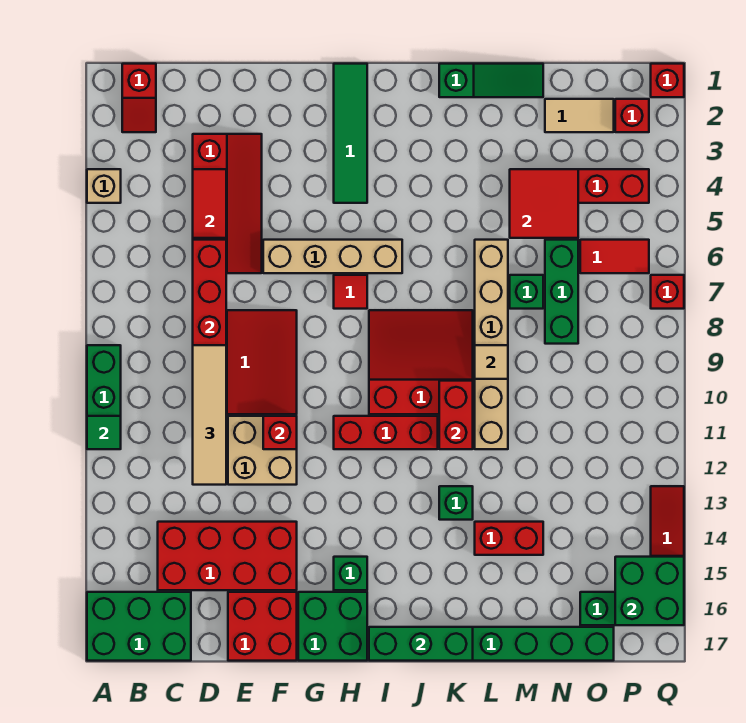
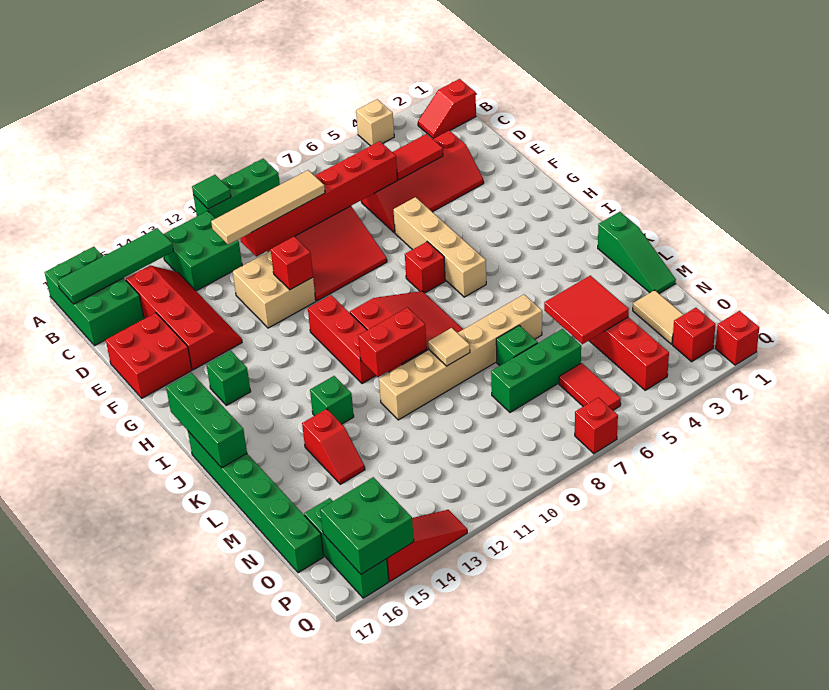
red 2x4 brick [158,522,297,590] -> red 2x4 slope [126,265,242,370]
green 2x2 brick [298,592,367,661] -> green 2x2 brick moved to [164,211,242,291]
green 1x4 tile [334,64,367,203] -> green 1x4 tile moved to [58,228,174,304]
red 1x1 tile [334,275,367,309] -> red 1x1 brick [405,242,445,293]
red 1x2 brick [475,522,543,555] -> red 1x2 slope [302,409,365,484]

